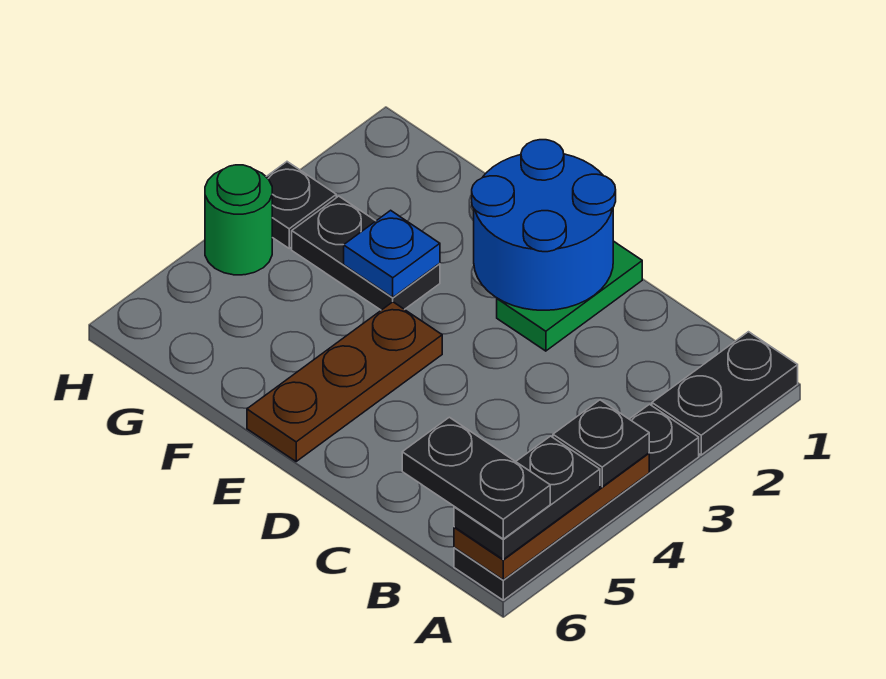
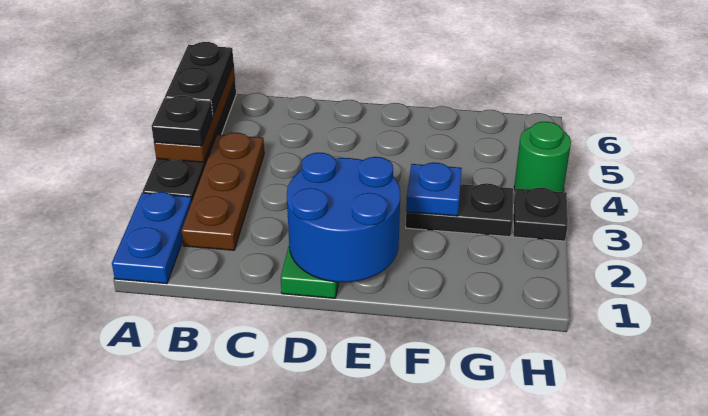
black 1x2 plate [652,332,798,455] -> blue 1x2 plate [112,192,192,284]
black 1x2 plate [402,417,550,539] -> none
brown 1x3 plate [247,302,442,461] -> brown 1x3 plate moved to [181,133,264,250]

